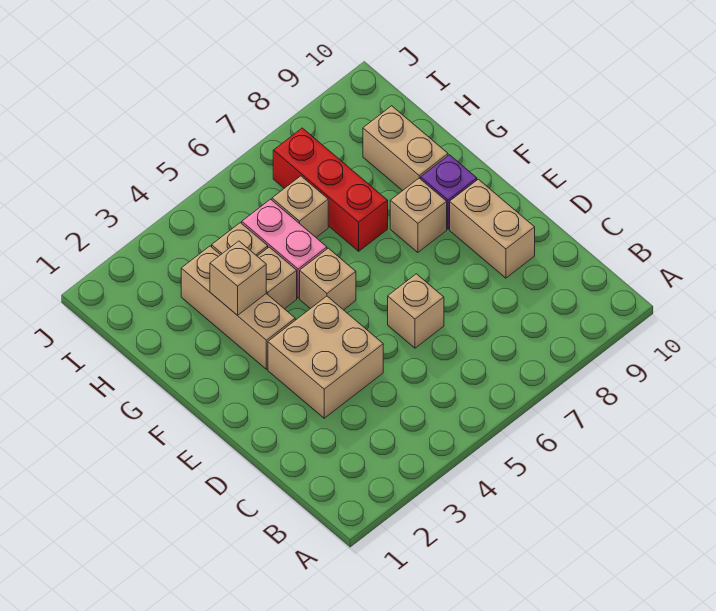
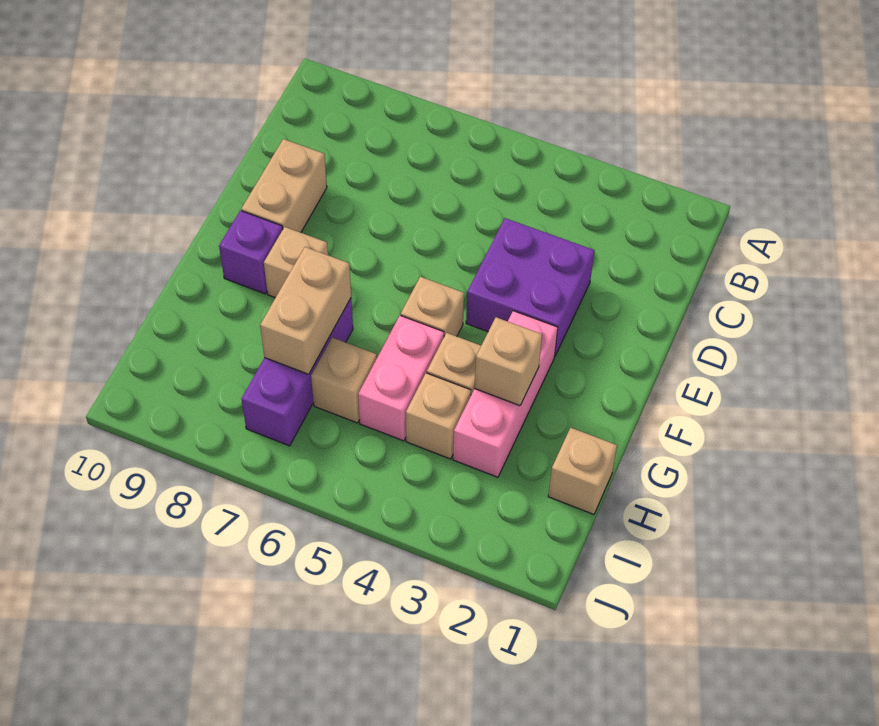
tan 2x2 brick [268,296,383,418] -> purple 2x2 brick [466,218,594,356]
tan 1x1 brick [388,274,444,348] -> tan 1x1 brick moved to [548,428,617,514]
tan 1x3 brick [181,246,295,369] -> pink 1x3 brick [453,311,558,477]
red 1x3 brick [273,128,388,251] -> purple 1x3 brick [241,298,353,446]
tan 1x2 brick [363,106,448,191] -> tan 1x2 brick moved to [260,247,351,374]

